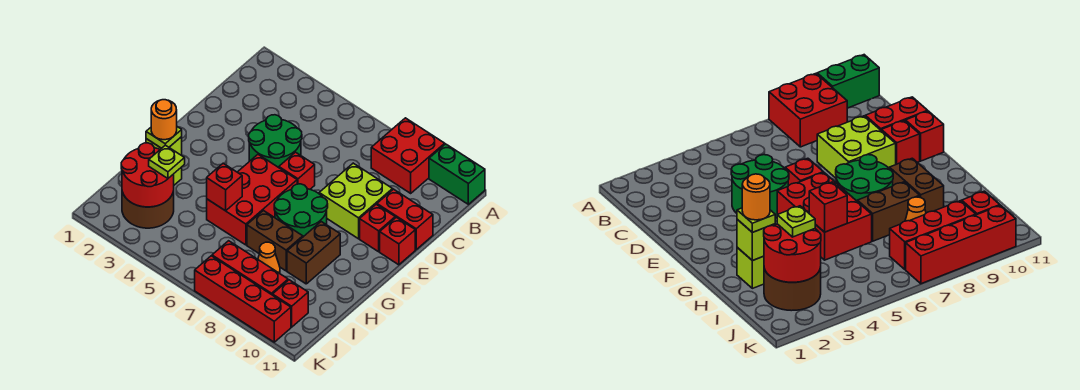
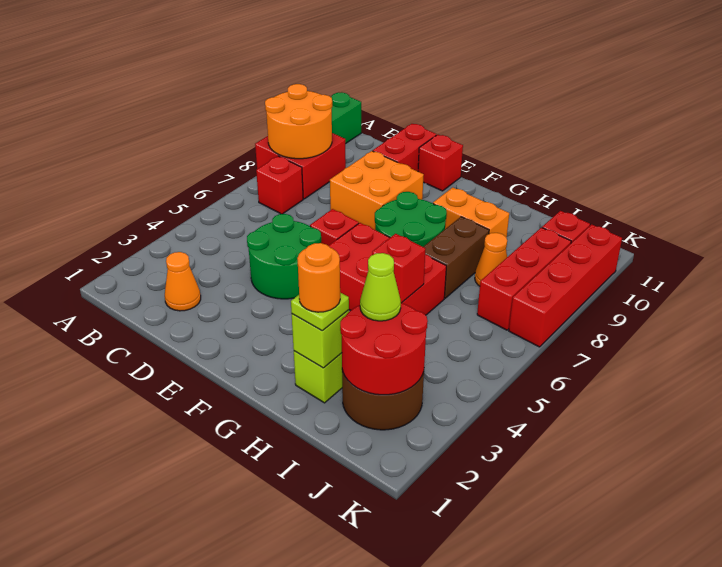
none -> orange 2x2 round brick [265,84,332,159]
none -> orange 1x1 cone [165,252,201,311]
lime 2x2 brick [319,163,393,239] -> orange 2x2 brick [330,151,424,230]
red 1x1 brick [360,204,395,252] -> red 1x1 brick moved to [256,156,303,214]
brown 1x2 brick [287,222,340,284] -> orange 1x2 brick [433,187,509,238]
lime 1x1 plate [149,145,185,178] -> lime 1x1 cone [360,253,401,321]

